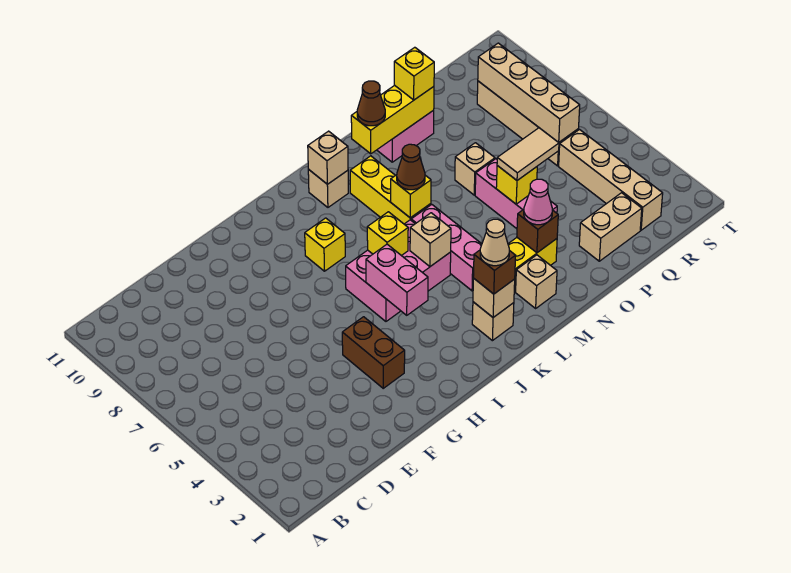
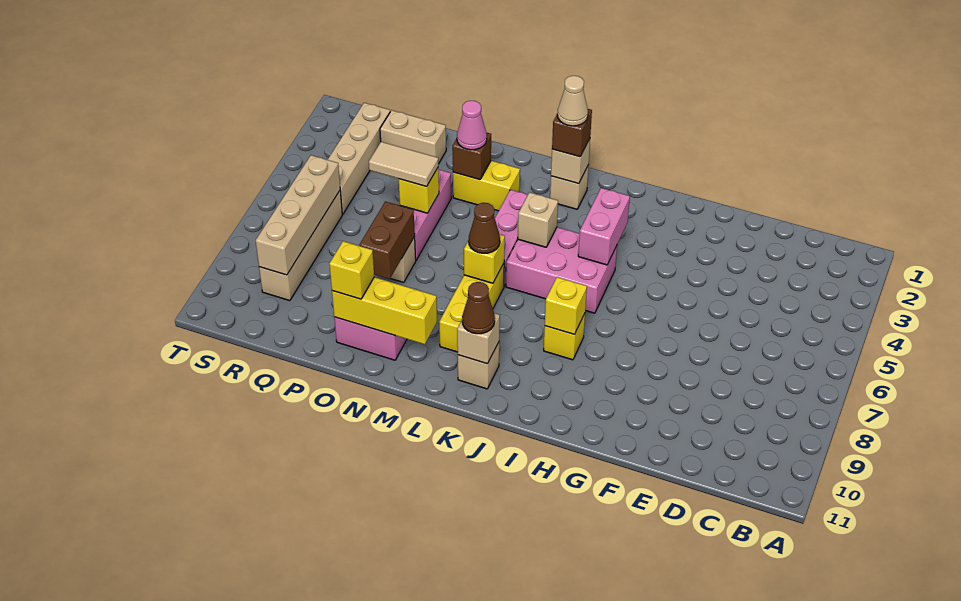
brown 1x2 brick [342,317,405,388] -> brown 1x2 brick moved to [360,201,415,279]
yellow 1x1 brick [367,212,408,256] -> yellow 1x1 brick moved to [545,277,587,334]
tan 1x1 brick [516,255,557,308] -> none
brown 1x1 cone [357,81,385,126] -> brown 1x1 cone moved to [462,282,495,334]

